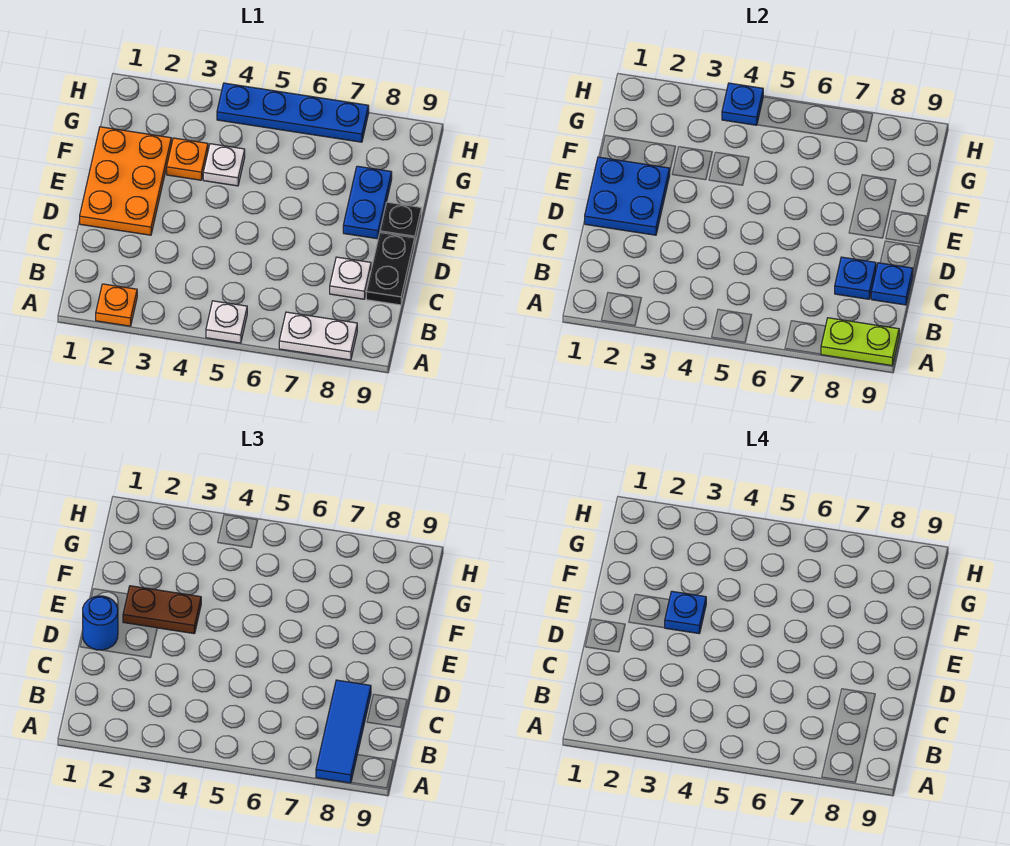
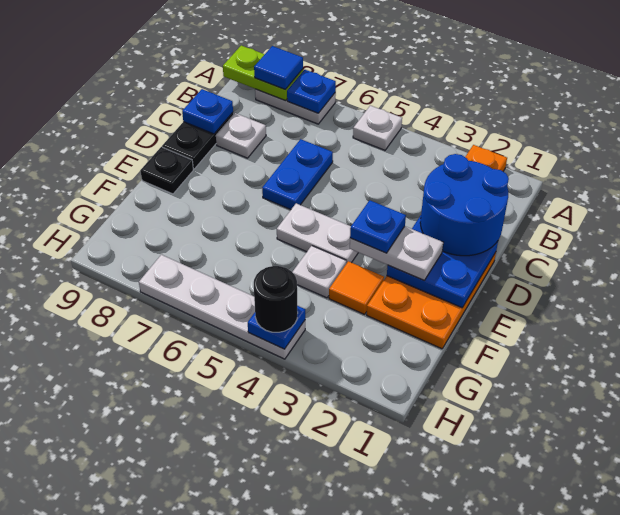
blue 1x3 tile [316,680,371,783] -> blue 1x1 tile [254,46,303,89]
blue 1x1 plate [835,257,876,299] -> blue 1x1 plate moved to [287,70,336,113]
blue 1x1 round brick [83,596,118,650] -> blue 2x2 round brick [420,154,509,256]
brown 1x2 plate [123,586,201,634] -> white 1x2 plate [350,226,443,280]
none -> white 1x2 plate [277,203,358,264]
blue 1x2 plate [343,166,392,239] -> blue 1x2 plate moved to [262,139,333,210]
orange 1x1 plate [167,138,208,180] -> orange 1x1 tile [329,261,384,314]
blue 1x4 plate [217,83,369,142] -> white 1x4 plate [139,255,305,359]
none -> black 1x1 round brick [254,266,298,332]

